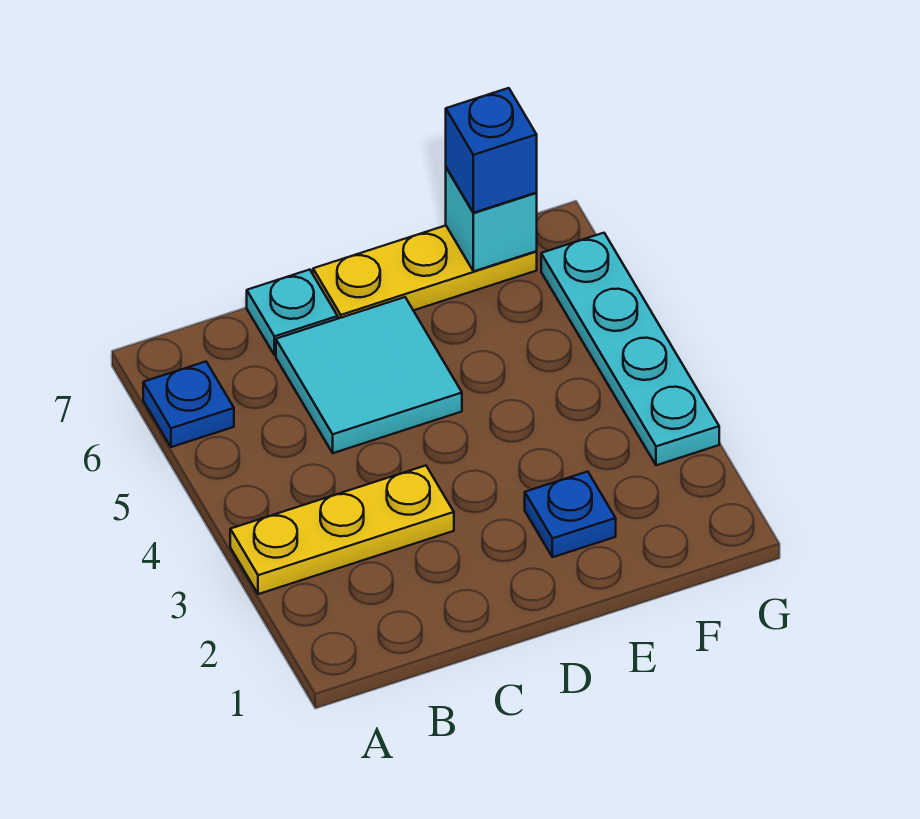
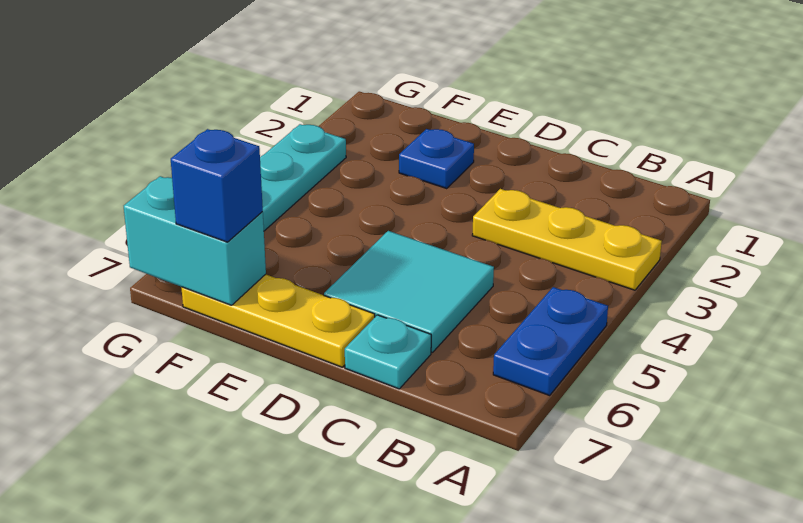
blue 1x1 plate [143,362,234,447] -> blue 1x2 plate [493,287,608,395]
cyan 1x1 brick [446,167,537,271] -> cyan 1x2 brick [124,176,266,305]

